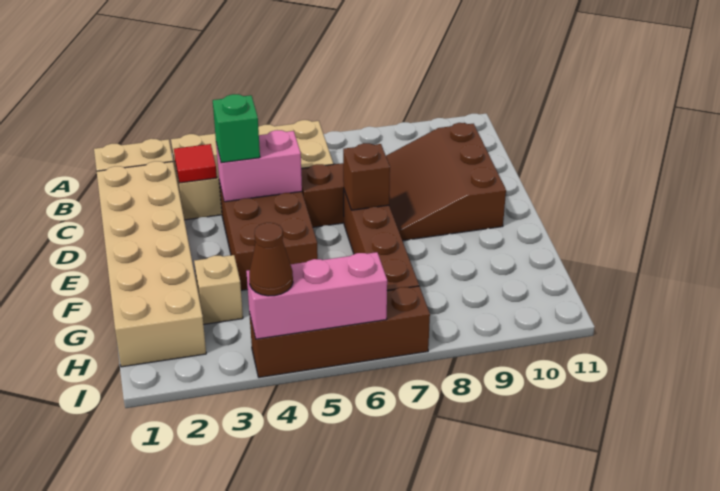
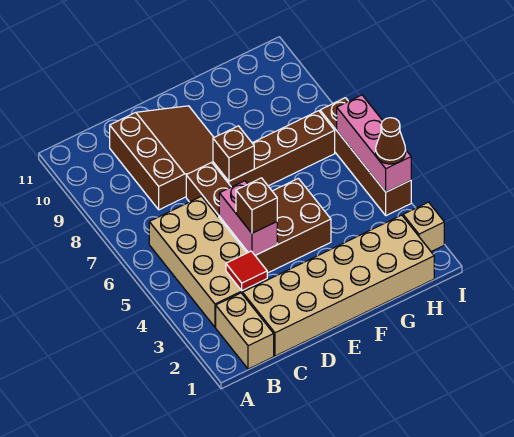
brown 3x3 slope [386,123,506,241] -> brown 3x3 slope turned to [110,106,214,210]
green 1x1 brick [213,94,260,163] -> brown 1x1 brick [236,178,277,233]
tan 1x1 brick [194,255,243,324] -> tan 1x1 brick moved to [403,202,444,252]

